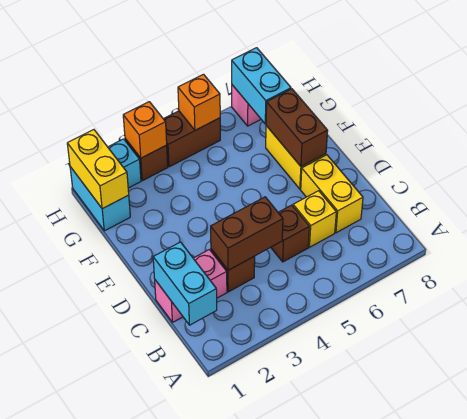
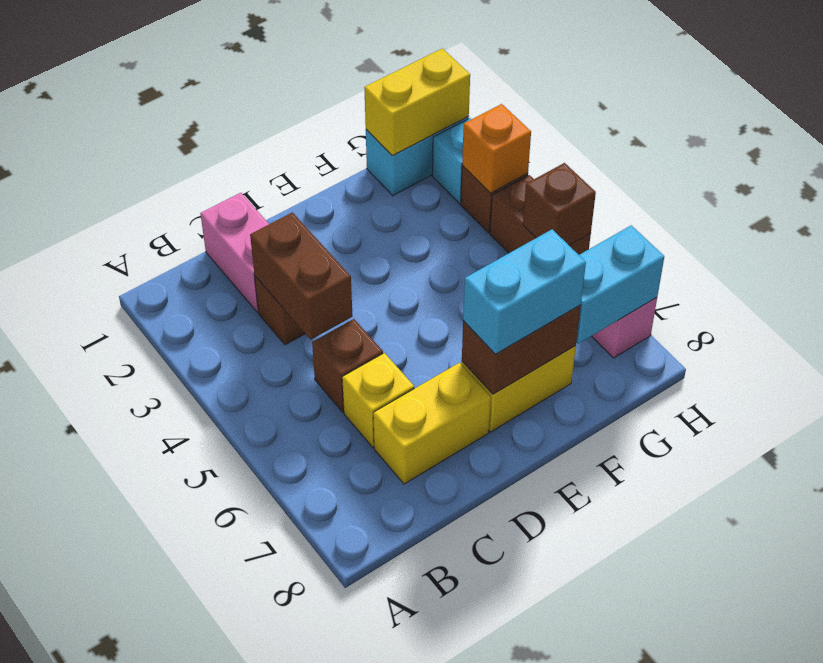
cyan 1x2 brick [153,242,217,325] -> cyan 1x2 brick moved to [463,229,586,354]
orange 1x1 brick [178,74,220,130] -> brown 1x1 brick [523,163,596,245]

